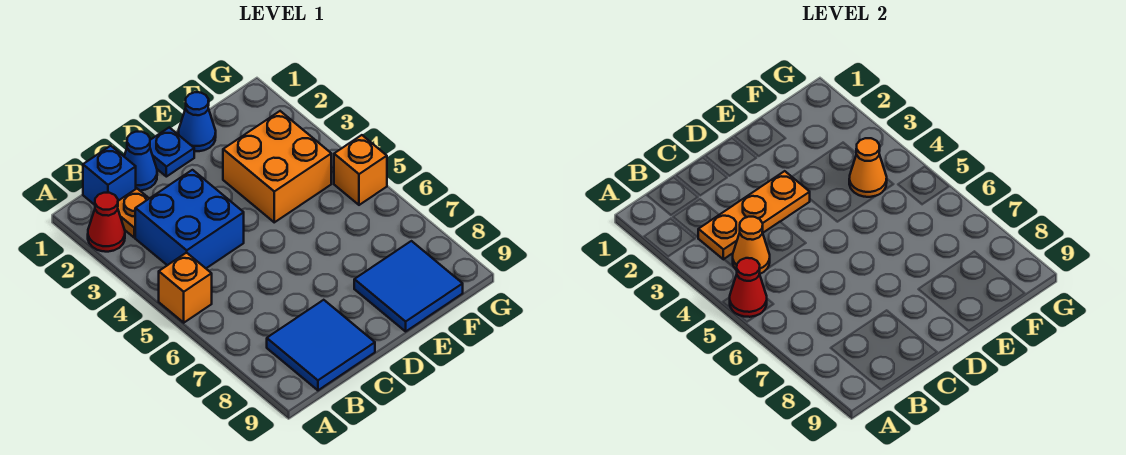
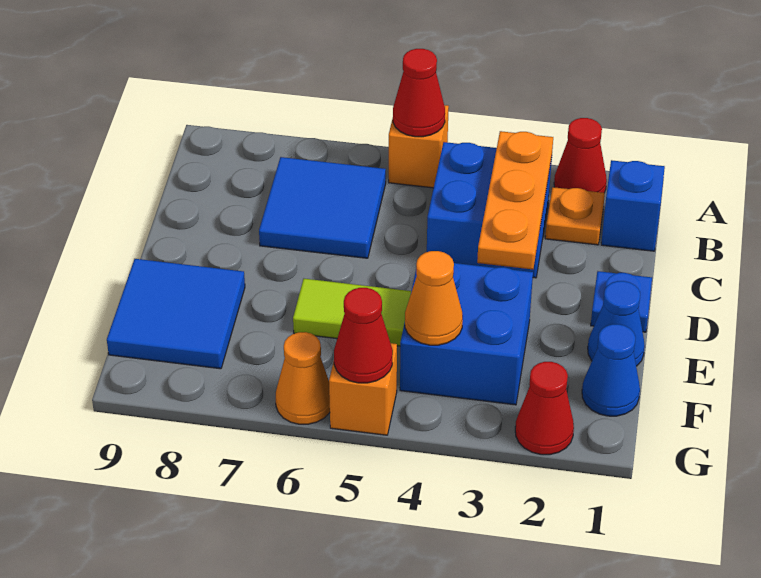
orange 1x1 cone [733,217,770,274] -> orange 1x1 cone moved to [276,332,330,424]
blue 2x2 tile [267,300,375,390] -> blue 2x2 tile moved to [259,157,386,258]
blue 1x1 cone [124,132,157,191] -> blue 1x1 cone moved to [582,324,640,416]
orange 2x2 brick [223,111,331,222] -> blue 2x2 brick [400,263,533,405]
none -> lime 1x2 tile [293,279,411,346]
none -> red 1x1 cone [515,362,574,455]
none -> red 1x1 cone [334,288,393,383]

